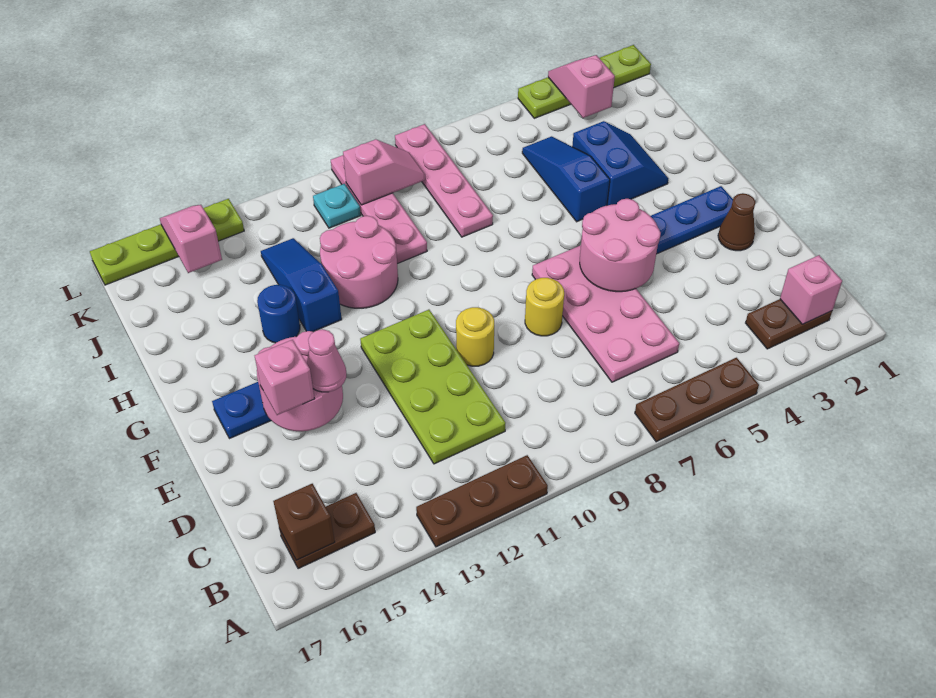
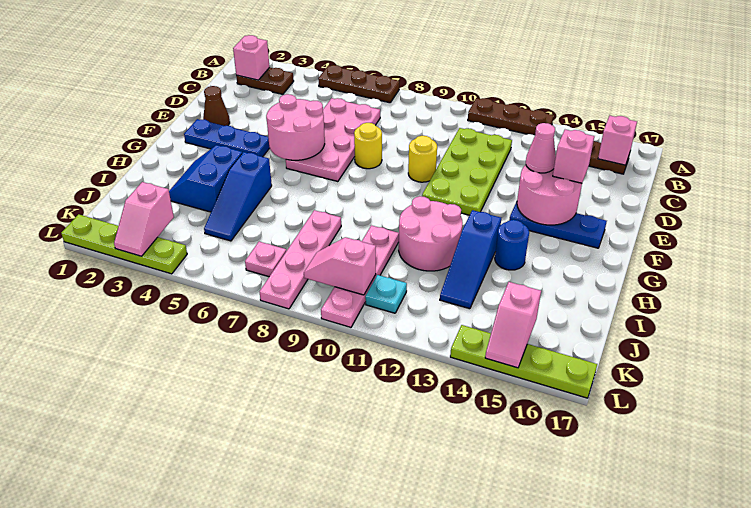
brown 1x1 brick [273,484,335,560] -> pink 1x1 brick [598,116,637,165]
none -> pink 1x1 plate [245,242,286,277]

